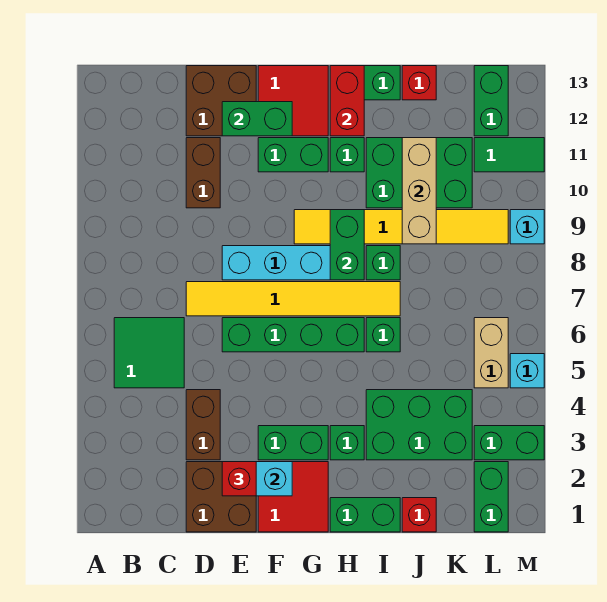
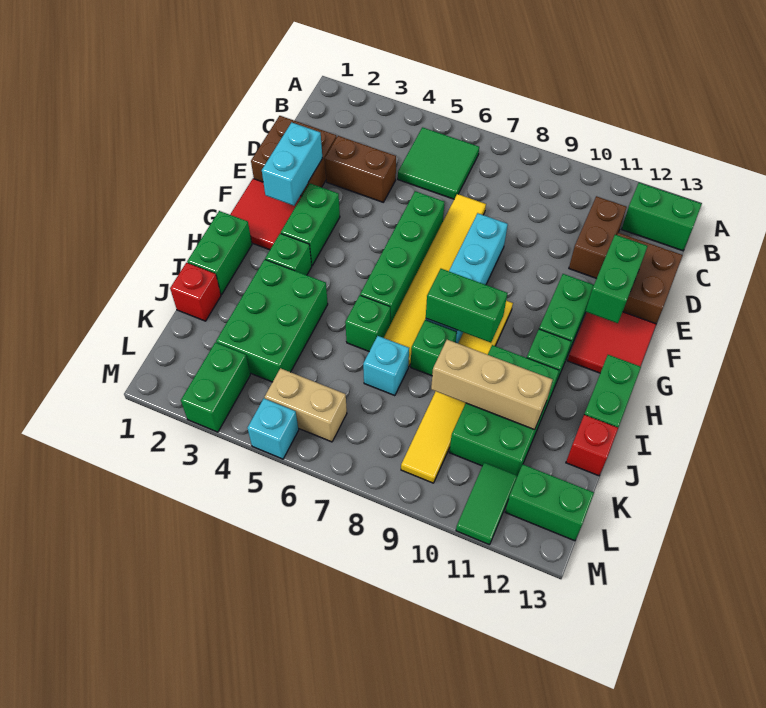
brown 1x2 brick [186,138,220,208] -> brown 1x2 brick turned to [569,196,627,279]
red 1x1 brick [222,462,256,496] -> none
red 1x2 brick [330,66,364,136] -> none
green 1x2 brick [474,462,508,532] -> green 1x2 brick moved to [622,183,702,251]
cyan 1x1 brick [510,210,544,244] -> cyan 1x1 brick moved to [363,336,409,396]

